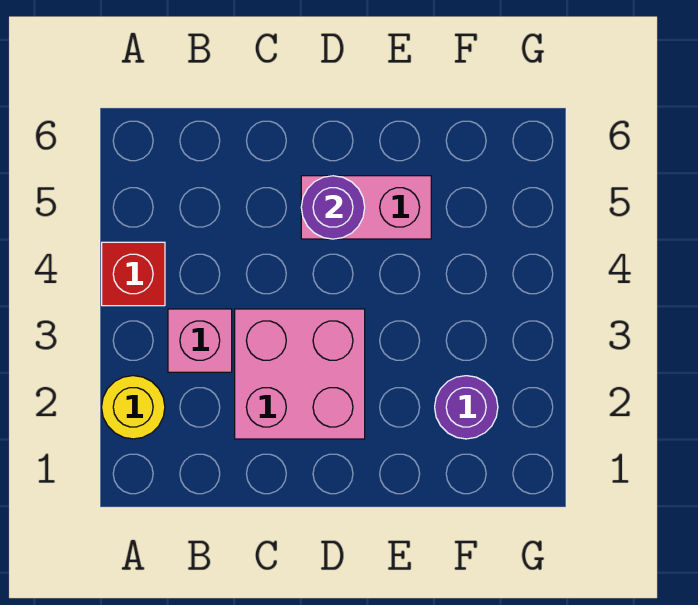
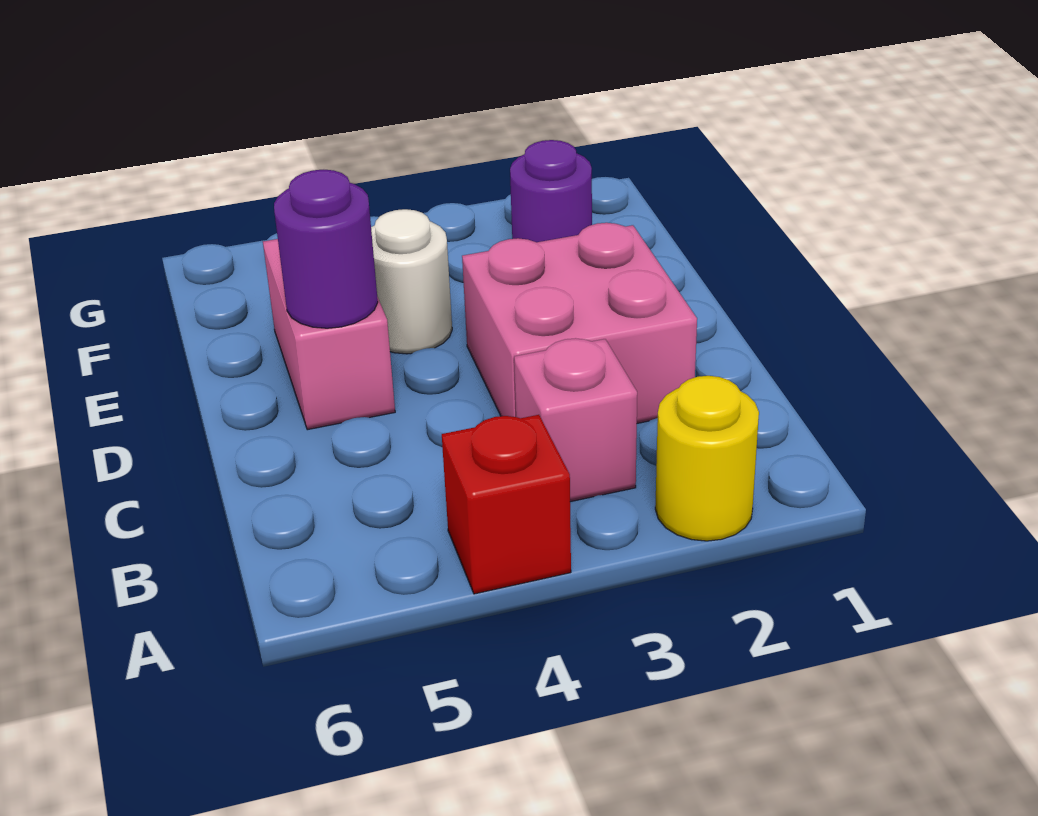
none -> white 1x1 round brick [371,209,452,354]

